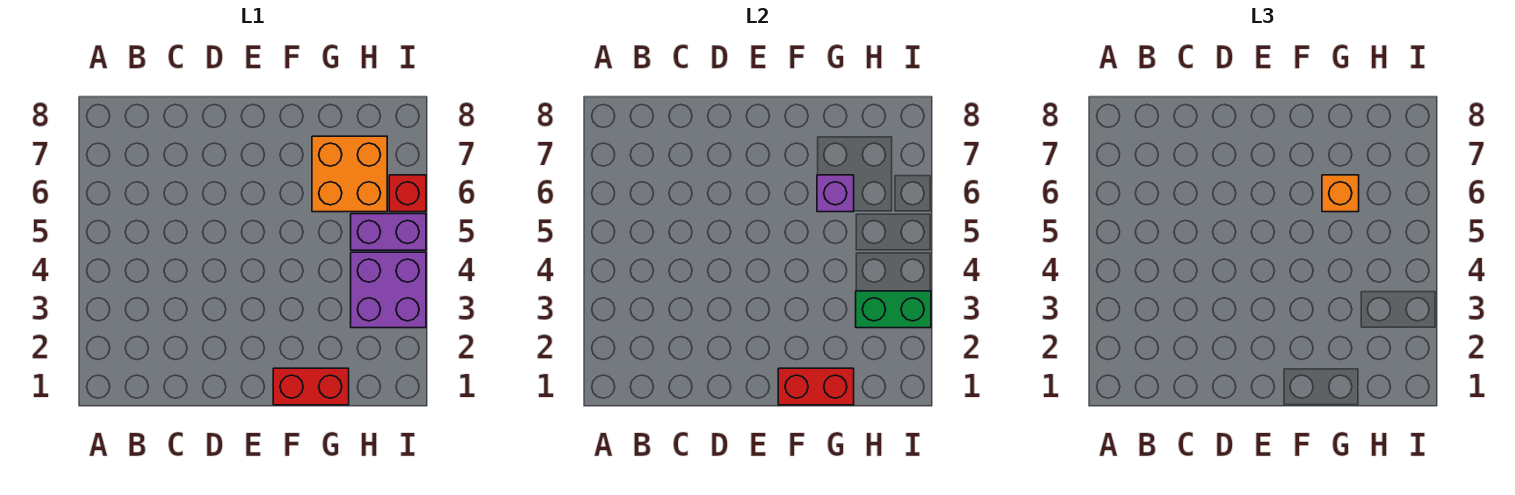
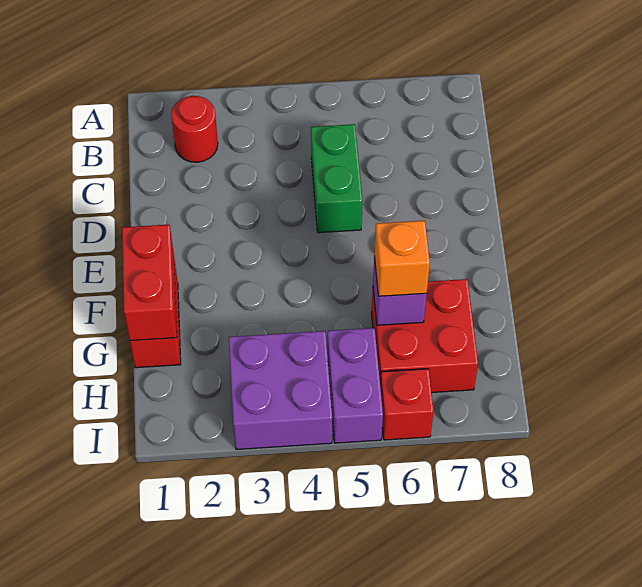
none -> red 1x1 round brick [171,96,218,162]
orange 2x2 brick [312,136,387,212] -> red 2x2 brick [371,279,478,393]
green 1x2 brick [856,291,931,328] -> green 1x2 brick moved to [311,124,362,233]

